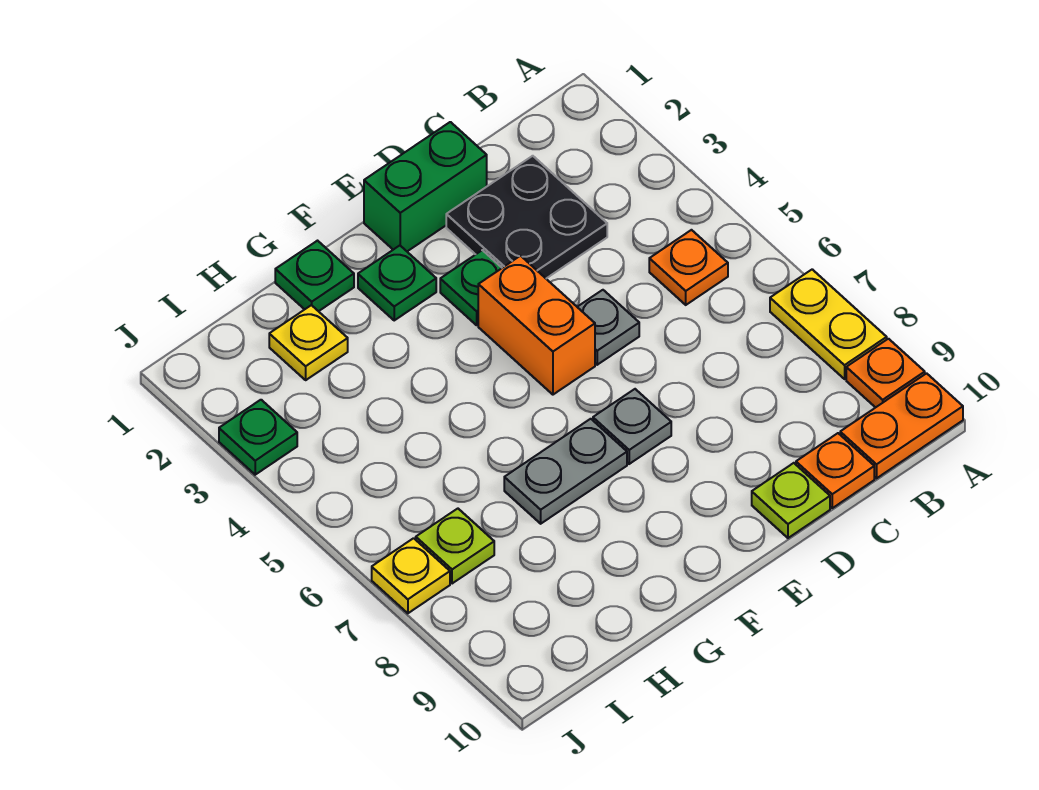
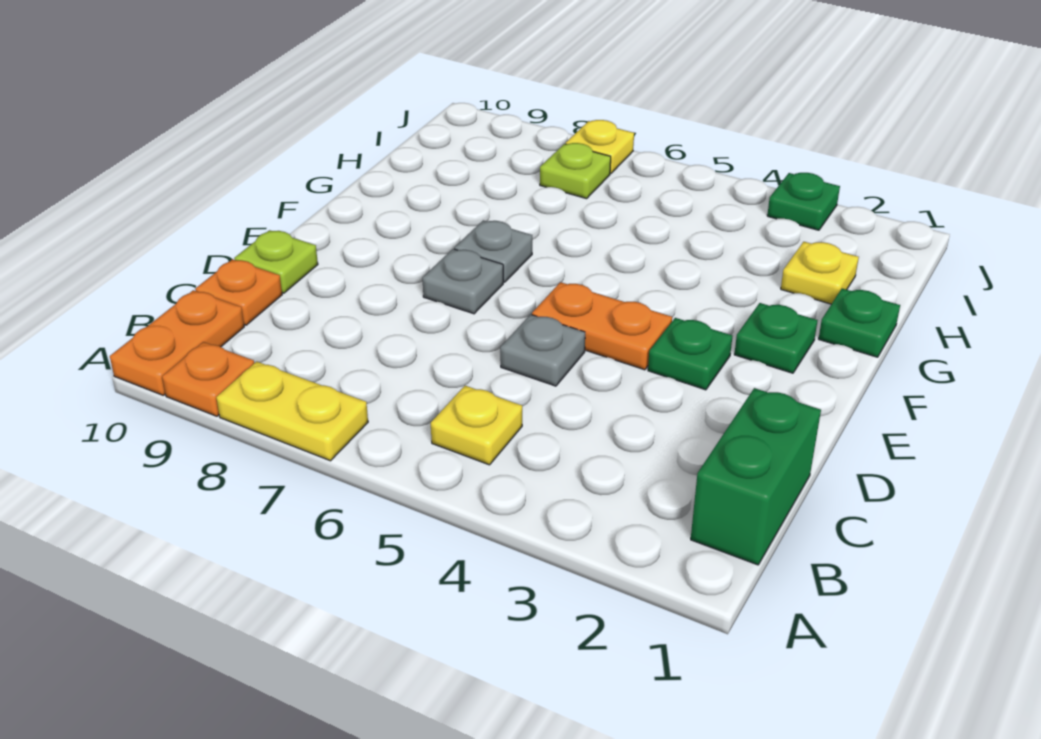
orange 1x1 plate [649,230,728,305] -> yellow 1x1 plate [431,386,522,465]
black 2x2 plate [446,156,607,278] -> none
green 1x2 brick [364,122,487,251] -> green 1x2 brick moved to [691,388,821,565]
orange 1x2 brick [478,256,595,395] -> orange 1x2 plate [532,282,672,370]
grey 1x2 plate [504,419,627,524] -> grey 1x1 plate [454,220,532,282]

